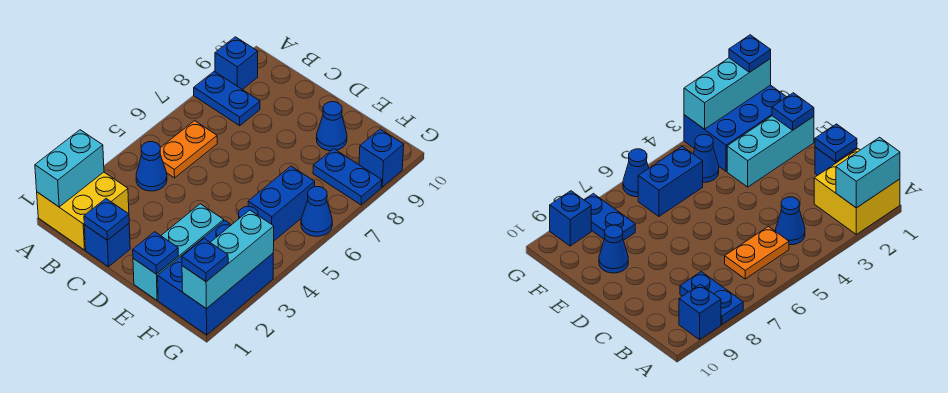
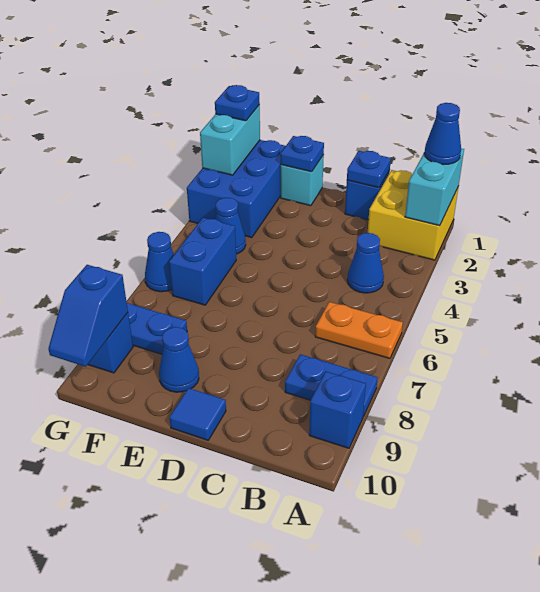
none -> blue 1x1 cone [424,103,461,165]
orange 1x2 plate [160,121,217,178] -> orange 1x2 plate turned to [315,302,403,358]
none -> blue 1x1 tile [170,388,226,440]
cyan 1x3 brick [133,204,224,300] -> cyan 1x1 brick [281,155,324,206]
cyan 1x3 brick [182,210,274,309] -> cyan 1x2 brick [200,105,260,175]
none -> blue 1x2 slope [48,265,128,367]

